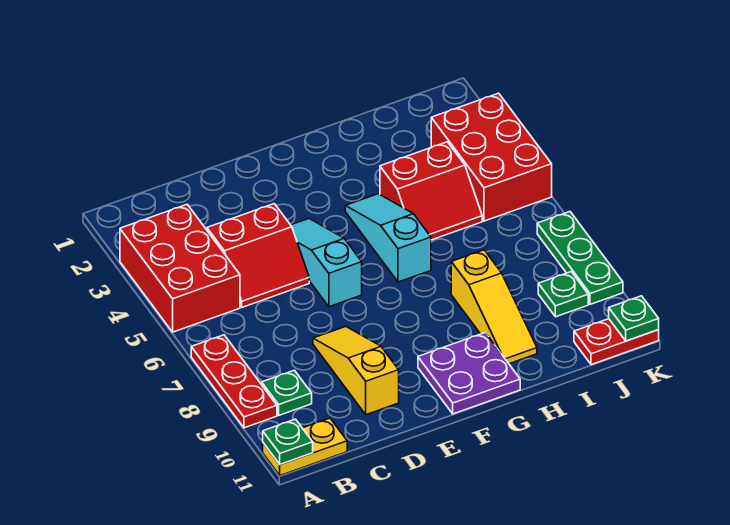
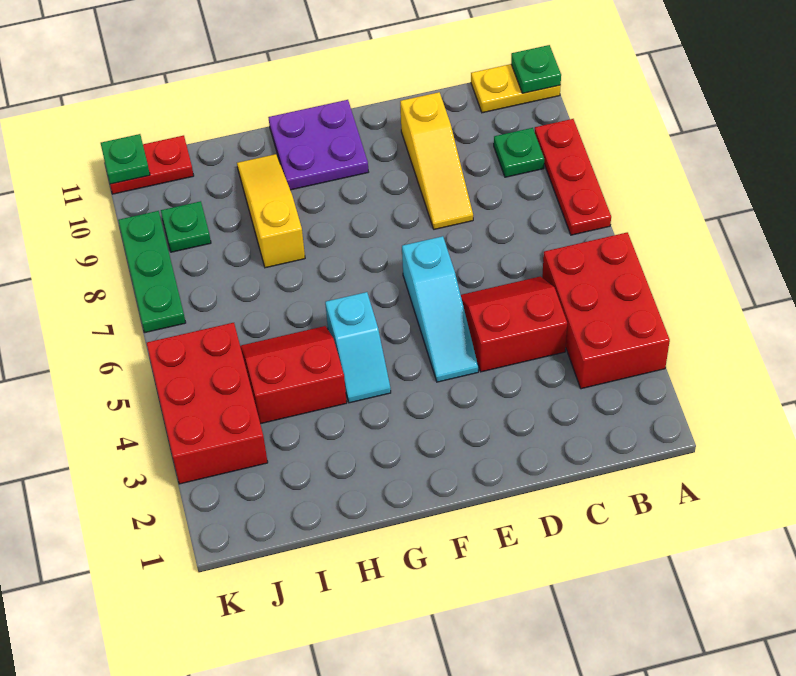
cyan 1x3 slope [345,194,431,282] -> cyan 1x2 slope [325,292,391,403]

